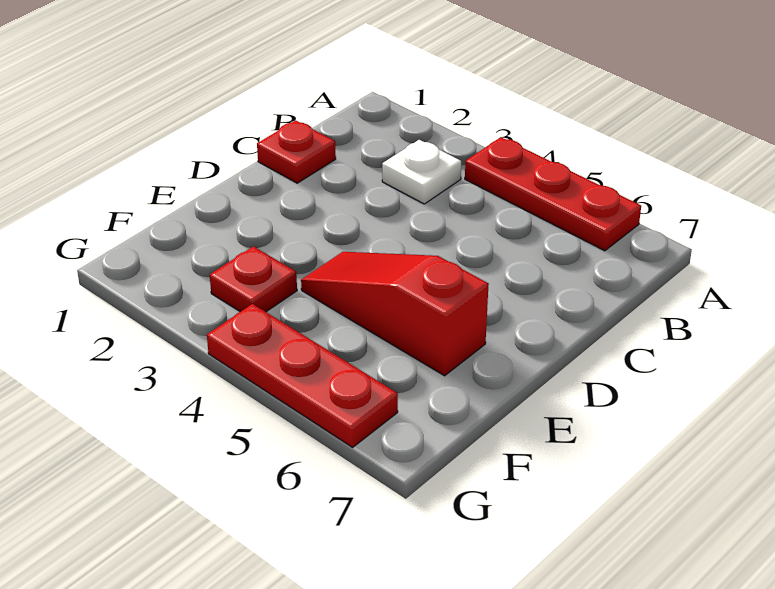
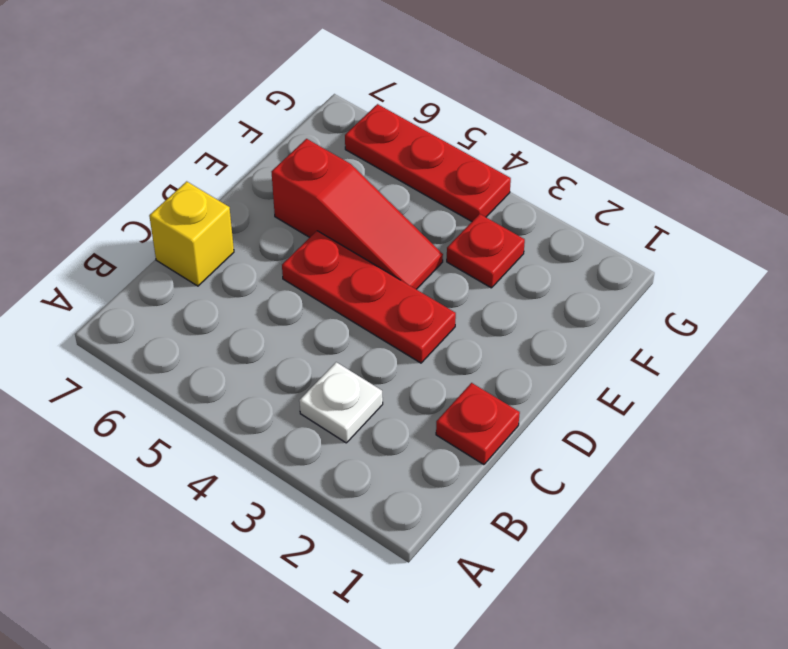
red 1x3 plate [465,137,641,251] -> red 1x3 plate moved to [282,231,456,363]
none -> yellow 1x1 brick [149,181,234,286]

